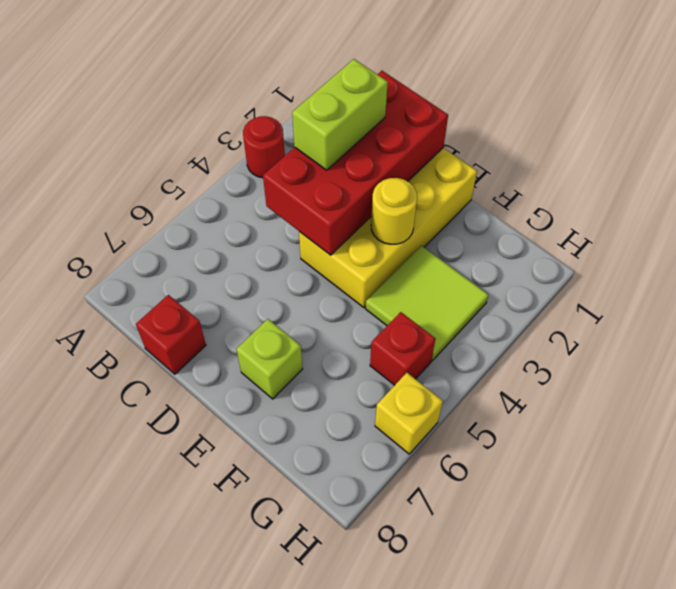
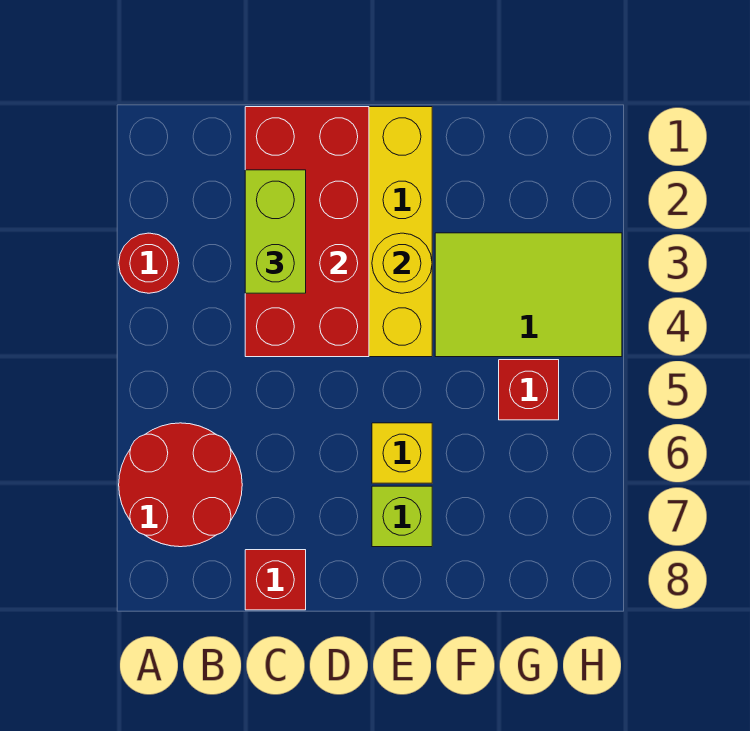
none -> red 2x2 round brick [119,423,242,547]
lime 2x2 tile [365,246,488,361] -> lime 2x3 tile [435,233,622,357]
yellow 1x1 brick [375,373,443,454] -> yellow 1x1 brick moved to [372,423,432,483]

